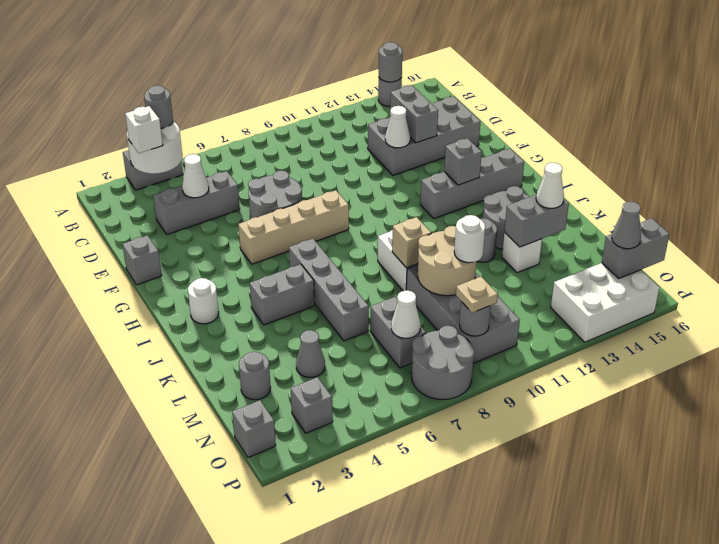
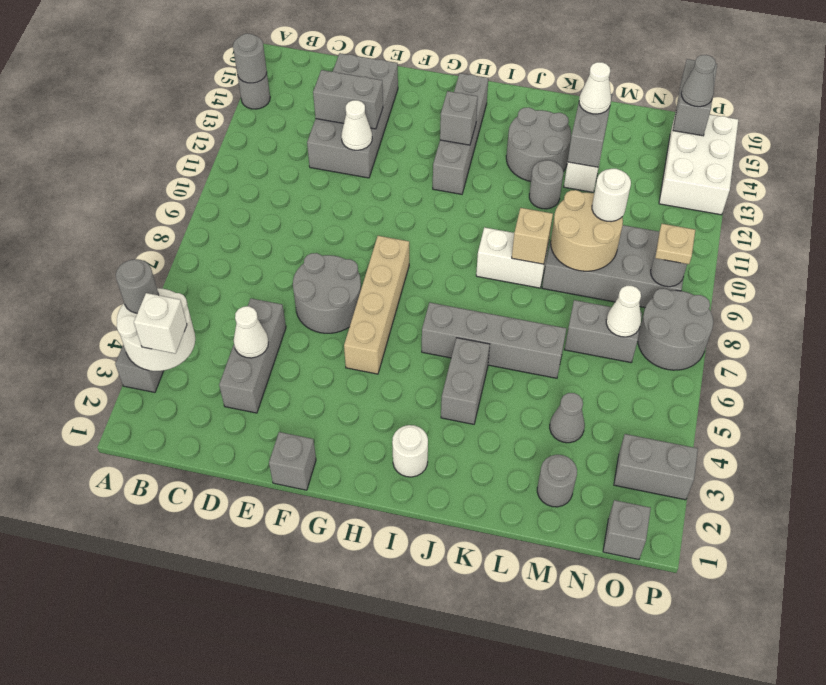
grey 1x1 brick [291,377,333,433] -> grey 1x2 brick [614,434,698,500]

